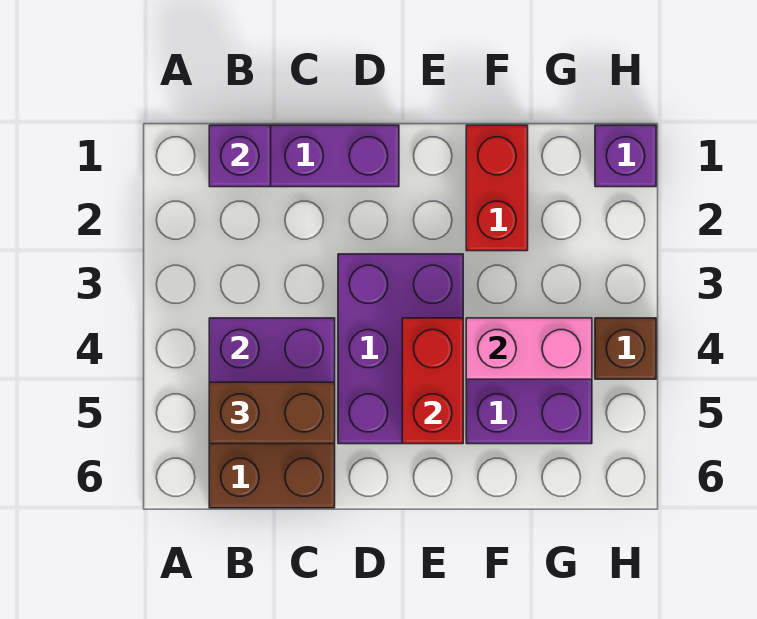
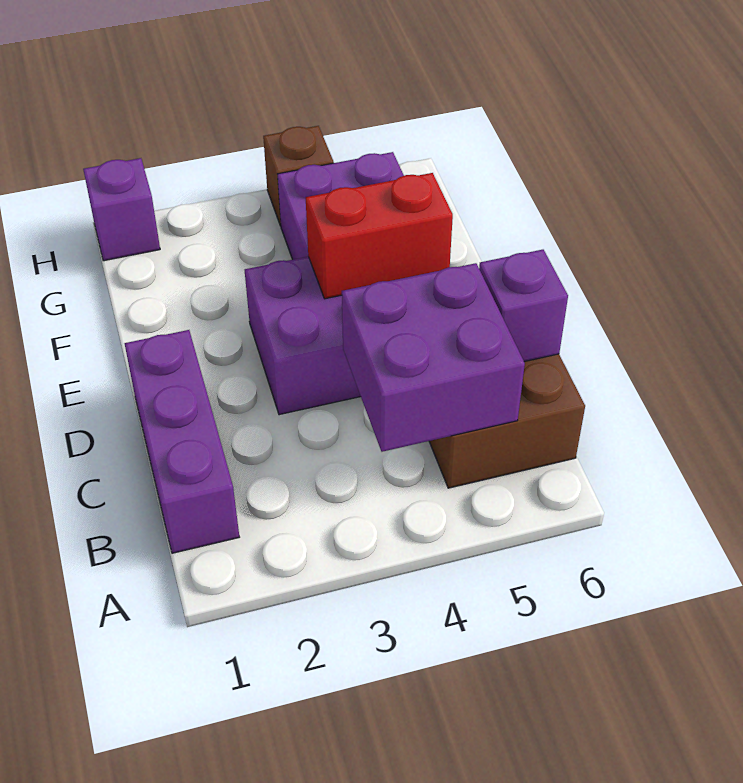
purple 1x1 brick [209,125,271,187] -> purple 1x1 brick moved to [479,250,568,362]
brown 1x2 brick [209,382,335,444] -> none
red 1x2 brick [466,125,528,251] -> none
pink 1x2 brick [466,318,592,379] -> none

